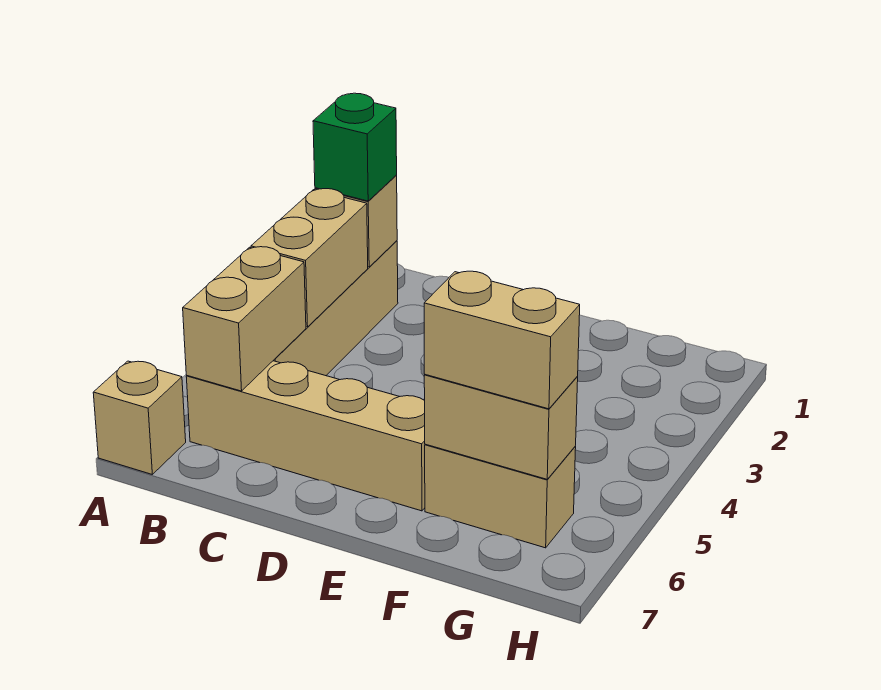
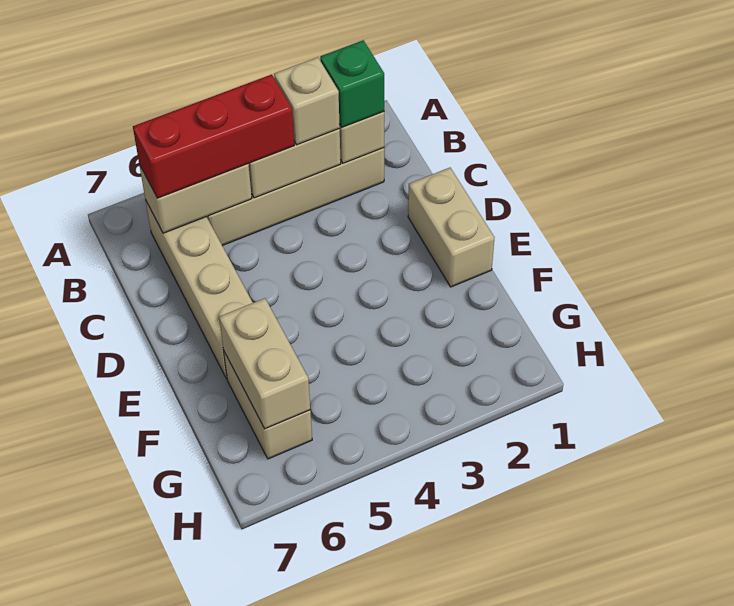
tan 1x1 brick [93,361,186,474] -> tan 1x1 brick moved to [274,57,340,145]
none -> red 1x3 brick [133,74,294,198]
tan 1x2 brick [424,271,580,409] -> tan 1x2 brick moved to [408,168,494,287]

